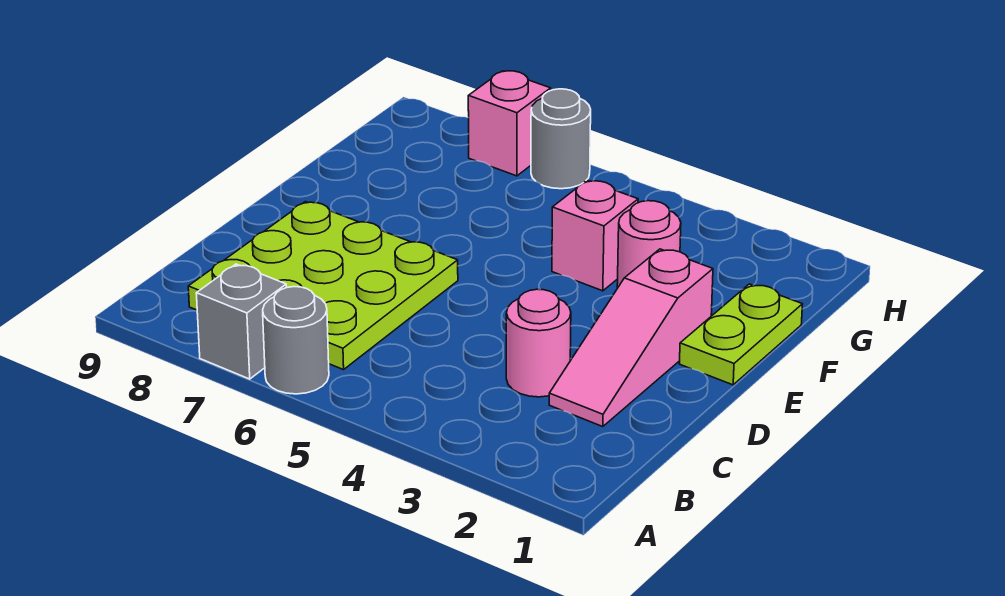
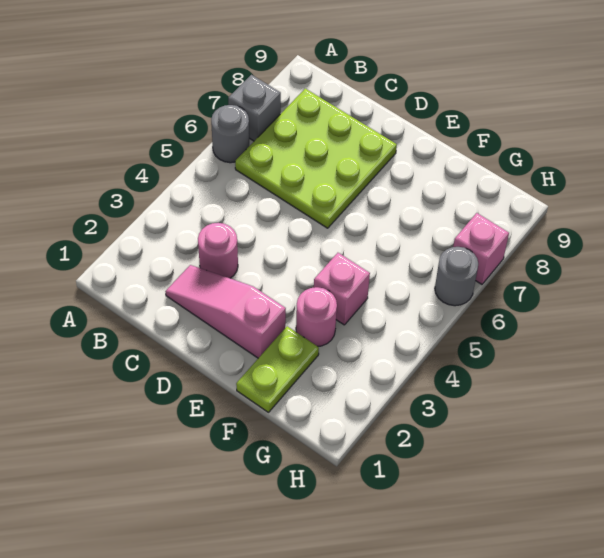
lime 1x2 plate [679,284,802,385] -> lime 1x2 plate turned to [236,326,319,412]

